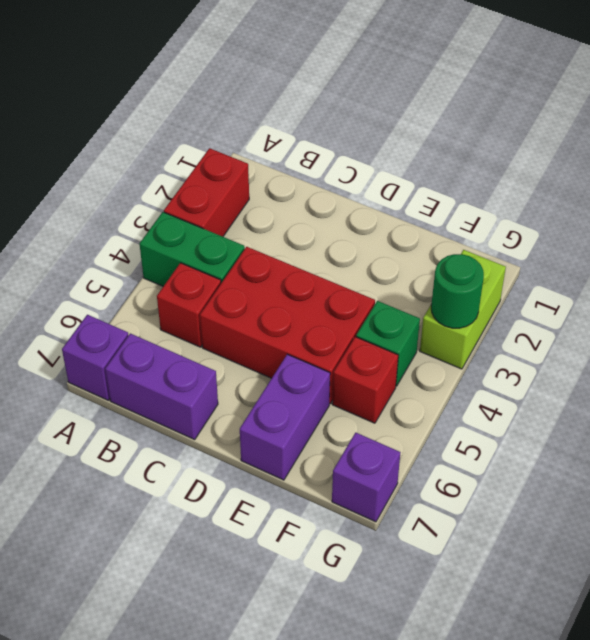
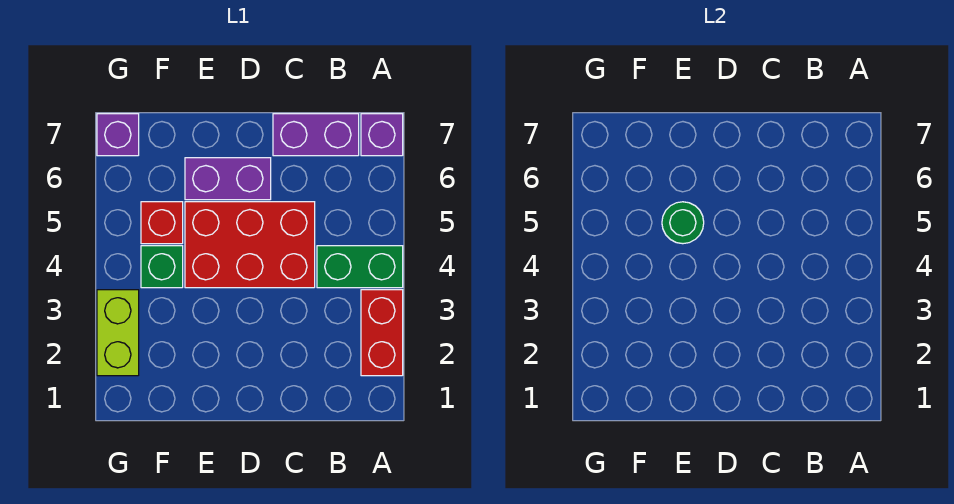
red 1x1 brick [157,263,221,347] -> none
purple 1x2 brick [240,354,330,480] -> purple 1x2 brick turned to [185,158,271,200]
green 1x1 round brick [431,254,484,328] -> green 1x1 round brick moved to [662,202,704,244]

